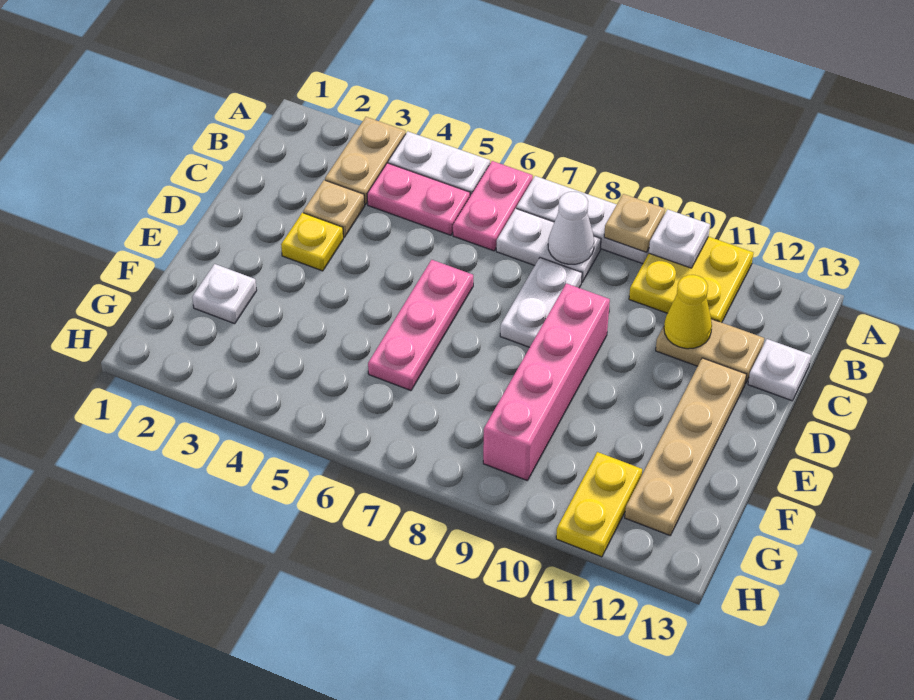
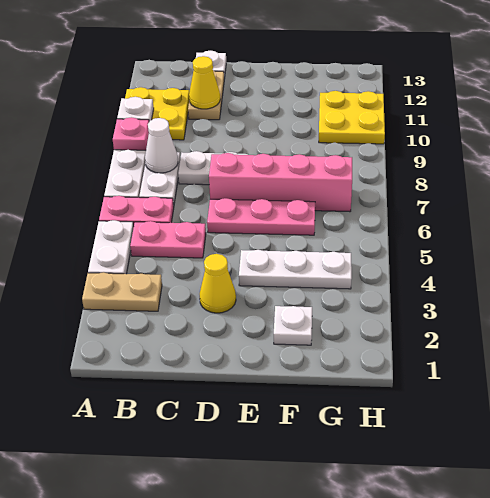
tan 1x1 plate [604,194,665,252] -> pink 1x1 plate [113,117,149,150]
pink 1x2 plate [367,163,470,235] -> pink 1x2 plate turned to [130,221,206,258]
tan 1x1 plate [303,180,365,237] -> none
yellow 1x1 plate [281,213,343,271] -> yellow 1x1 cone [200,254,236,313]
pink 1x4 brick [483,283,610,481] -> pink 1x4 brick moved to [209,153,352,212]
tan 1x4 plate [625,358,746,535] -> none
none -> white 1x3 plate [239,250,352,289]
yellow 1x2 plate [556,452,642,557] -> yellow 2x2 plate [319,91,385,144]

